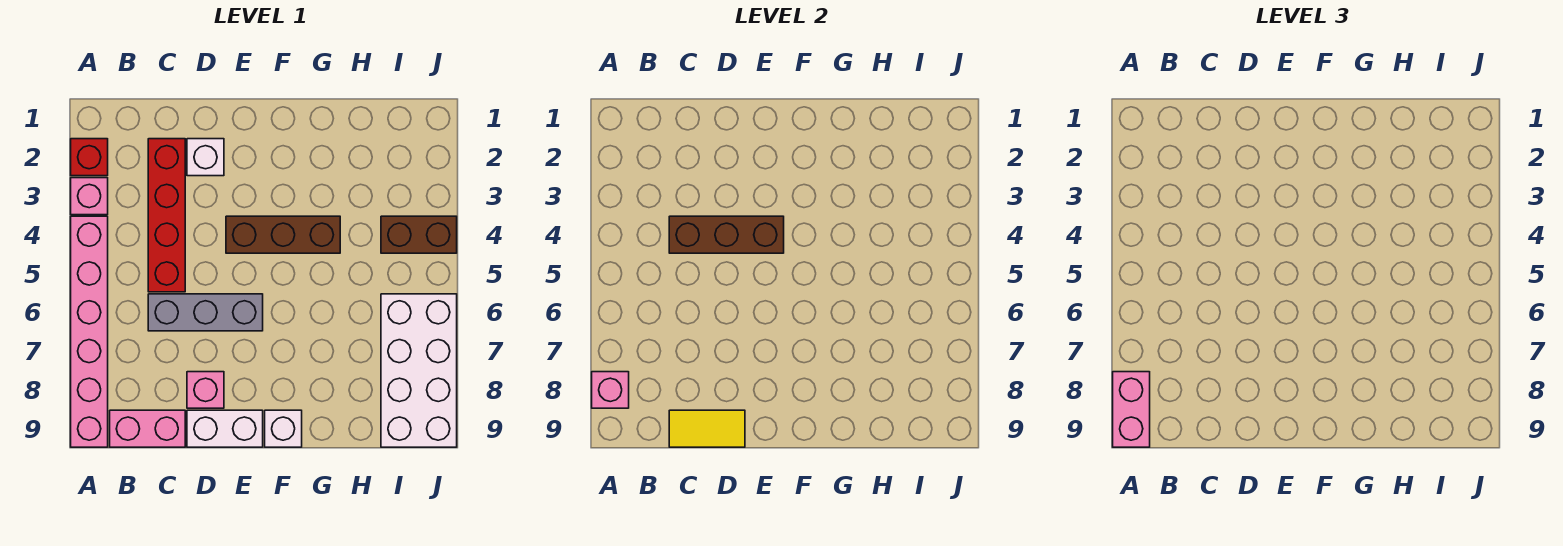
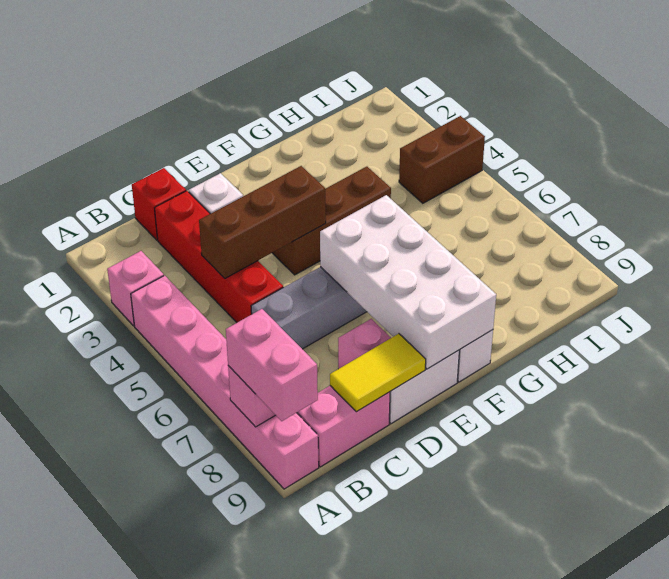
red 1x1 brick [71,139,108,176] -> red 1x1 brick moved to [132,168,186,240]
white 2x4 brick [381,294,457,447] -> white 2x4 brick moved to [320,195,496,369]

